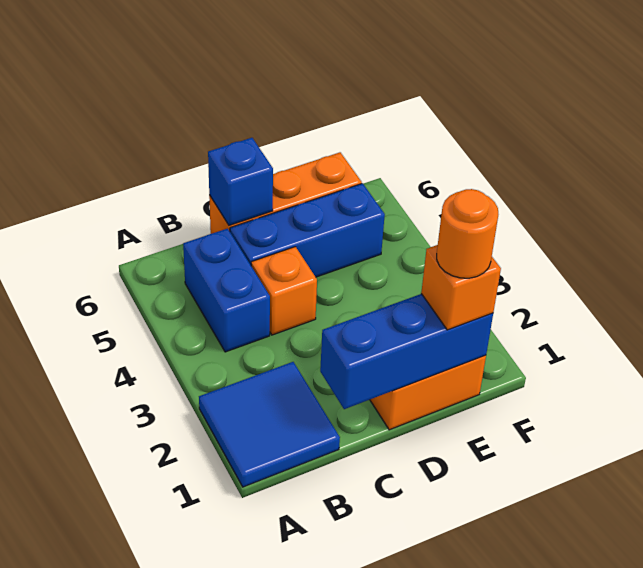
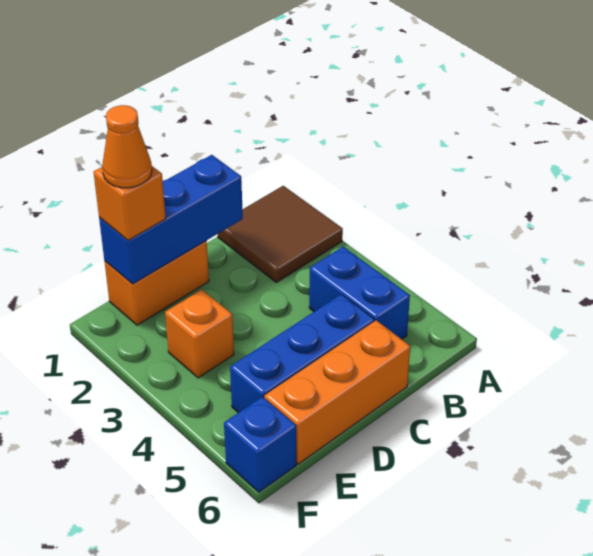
blue 2x2 tile [199,362,340,487] -> brown 2x2 tile [218,186,343,282]
orange 1x1 brick [251,247,317,335] -> orange 1x1 brick moved to [165,289,234,378]
blue 1x1 brick [208,138,273,225] -> blue 1x1 brick moved to [224,397,296,492]
orange 1x1 round brick [437,189,498,278] -> orange 1x1 cone [102,105,152,188]

